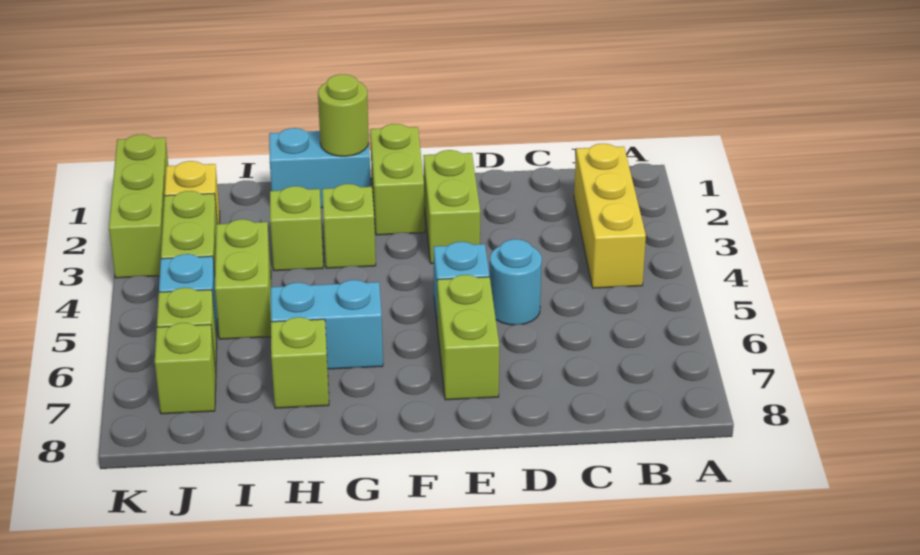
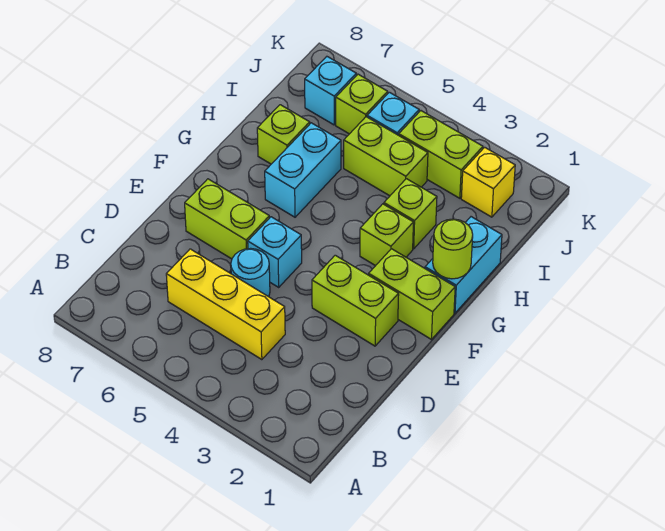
yellow 1x3 brick [574,144,646,288] -> yellow 1x3 brick moved to [166,249,285,360]
lime 1x1 brick [155,323,216,414] -> cyan 1x1 brick [305,57,356,125]
lime 1x3 brick [109,134,168,278] -> none

